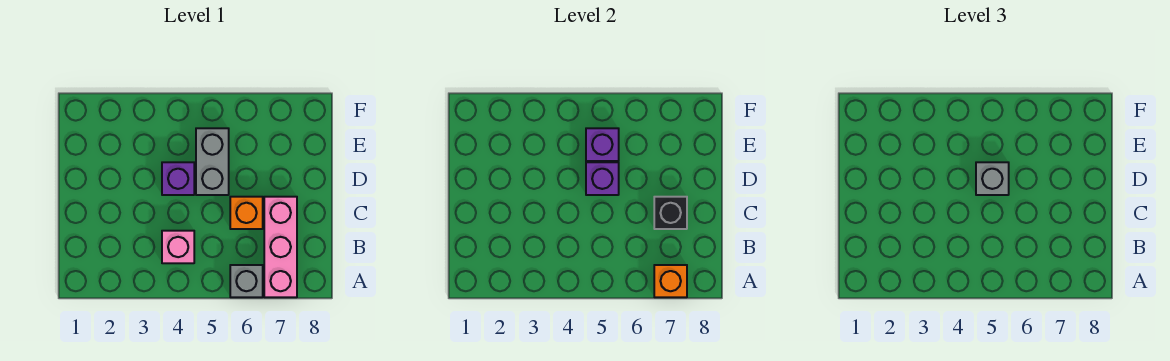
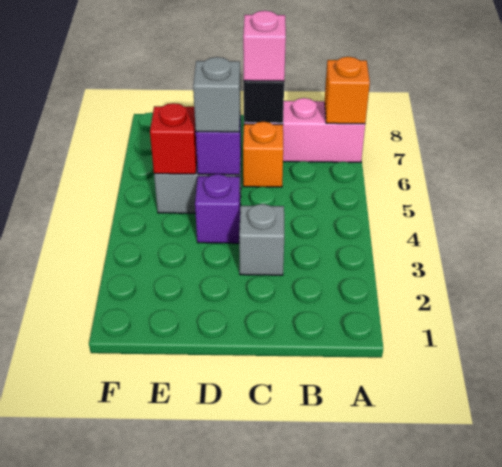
grey 1x1 brick [230,265,263,297] -> grey 1x1 brick moved to [239,204,284,275]
pink 1x1 brick [162,231,194,263] -> pink 1x1 brick moved to [243,11,286,81]
purple 1x1 brick [586,128,619,161] -> red 1x1 brick [150,103,197,174]

